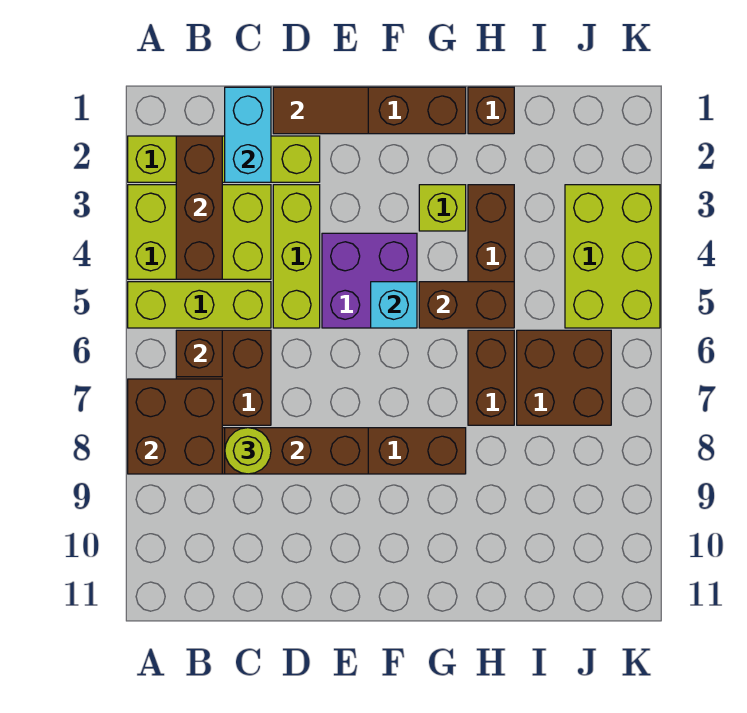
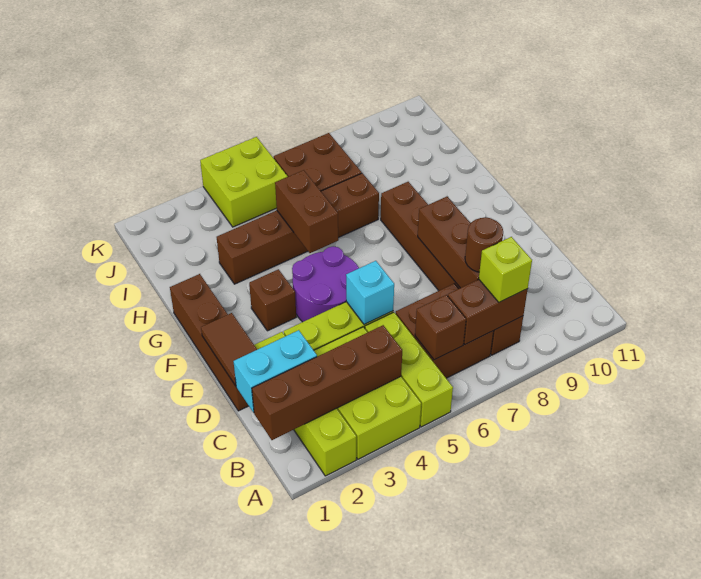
brown 2x2 brick [128,379,222,474] -> brown 1x2 brick [448,279,528,344]
brown 1x3 brick [176,136,222,279] -> brown 1x4 brick [252,325,402,440]
lime 1x1 round brick [225,428,271,474] -> brown 1x1 round brick [465,217,503,272]
purple 2x2 brick [322,233,417,328] -> purple 2x2 round brick [292,246,359,322]
cyan 1x1 brick [371,282,417,328] -> cyan 1x1 brick moved to [346,261,394,324]
lime 1x1 brick [419,185,466,231] -> lime 1x1 brick moved to [479,237,532,302]
brown 1x1 brick [468,87,514,134] -> brown 1x1 brick moved to [249,269,296,331]
lime 2x3 brick [565,185,660,328] -> lime 2x2 brick [200,137,288,227]

